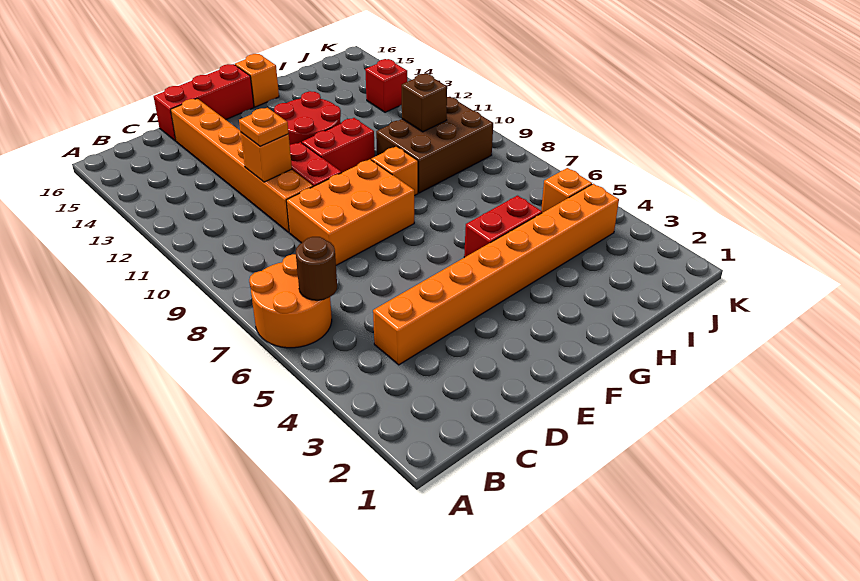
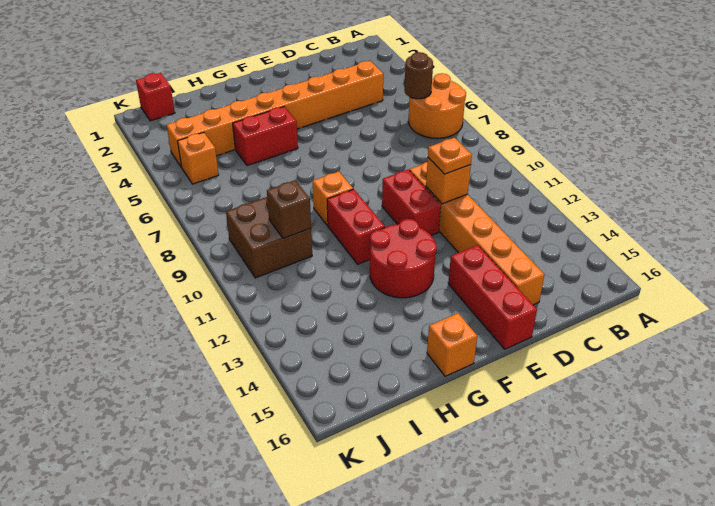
orange 2x3 brick [286,159,414,265] -> none
red 1x3 brick [154,64,254,141] -> red 1x3 brick turned to [448,245,537,349]
red 1x2 brick [302,118,375,173] -> red 1x2 brick turned to [327,189,385,264]
brown 2x3 brick [376,97,493,193] -> brown 2x2 brick [226,197,312,278]
red 1x1 brick [365,59,407,112] -> red 1x1 brick moved to [136,73,175,121]

